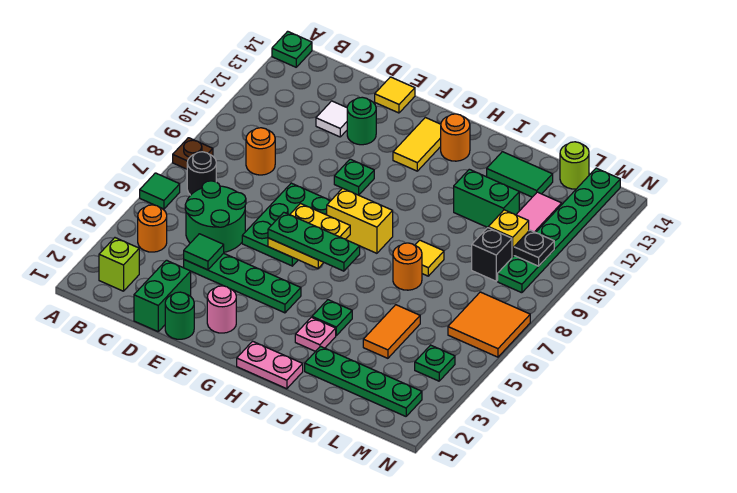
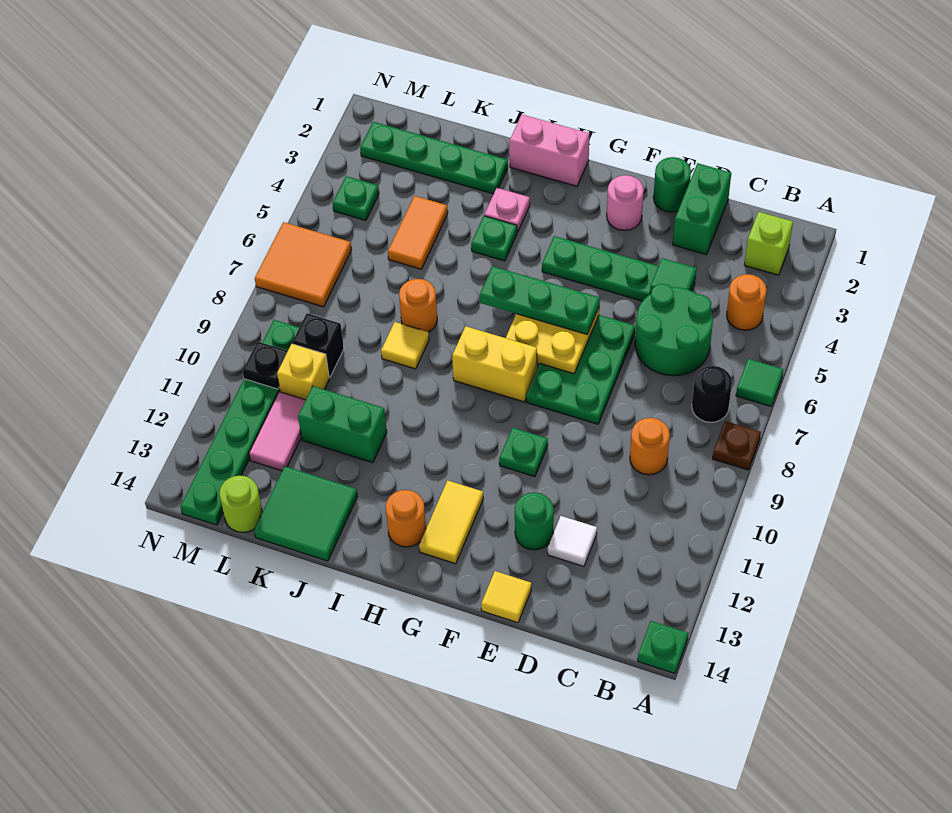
pink 1x2 plate [237,341,303,389] -> pink 1x2 brick [510,115,589,186]
green 1x2 tile [487,152,553,197] -> green 2x2 tile [254,466,357,561]

